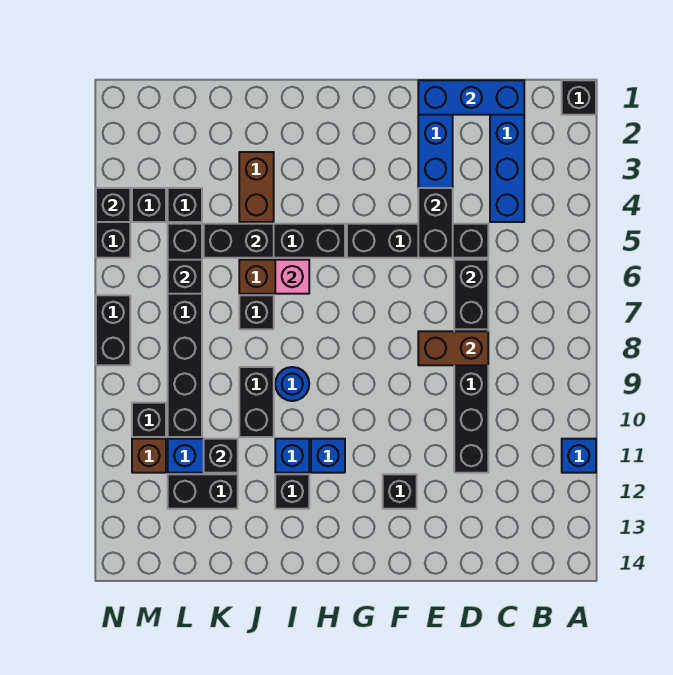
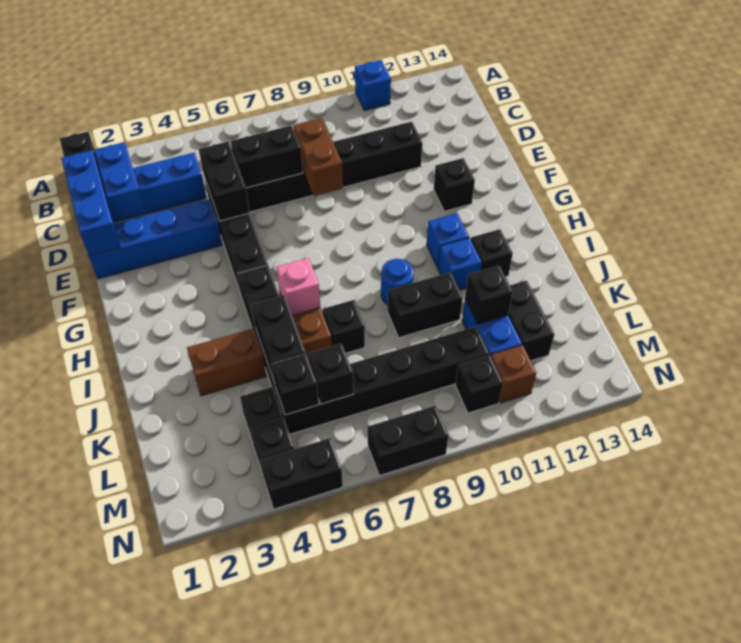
none -> blue 1x2 brick [94,142,146,222]
black 1x2 brick [418,188,453,258] -> black 1x2 brick turned to [199,141,250,221]
black 1x1 brick [96,188,130,222] -> black 1x1 brick moved to [272,354,319,415]

